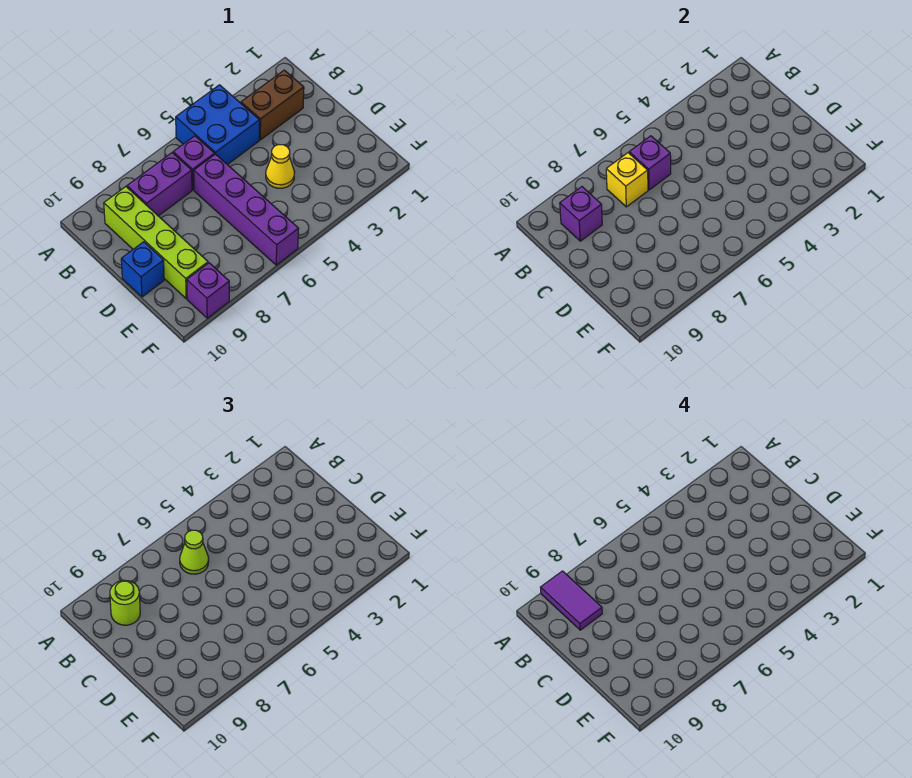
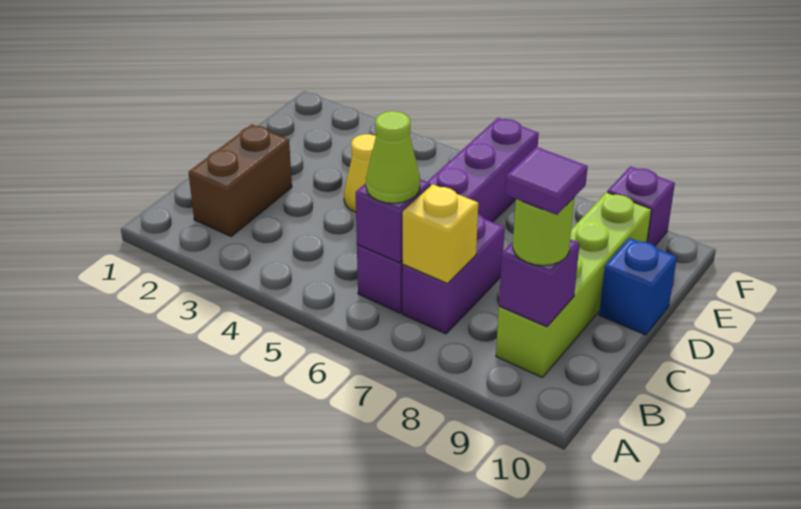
blue 2x2 brick [176,85,260,165] -> none
purple 1x2 tile [540,571,602,630] -> purple 1x1 tile [505,147,588,215]
brown 1x2 brick [241,70,304,140] -> brown 1x2 brick turned to [189,125,292,236]
purple 1x2 brick [127,153,192,216] -> purple 1x2 brick turned to [402,214,505,334]

